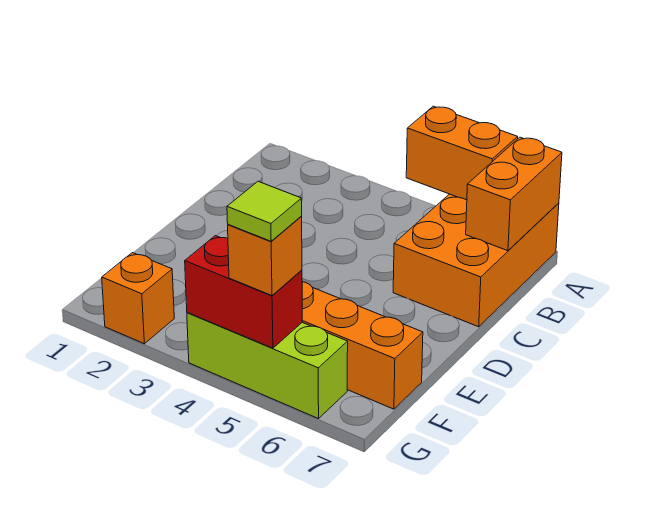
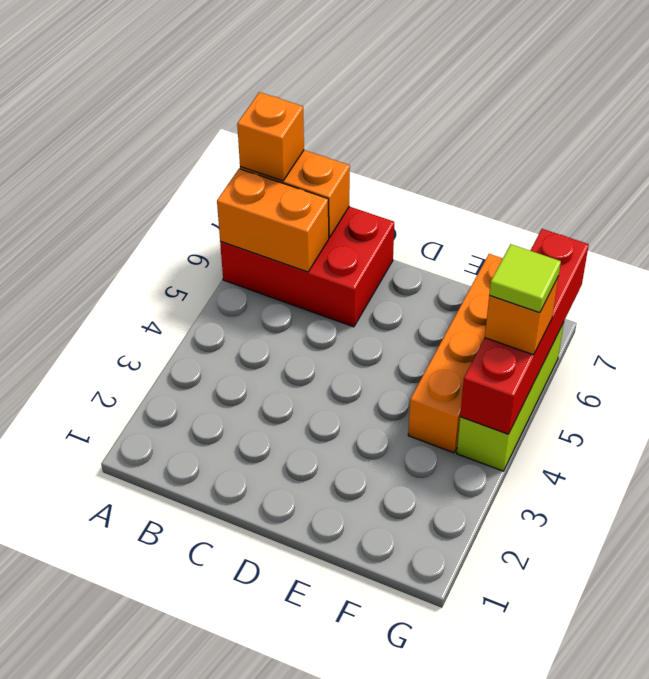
orange 1x2 brick [406,106,518,200] -> orange 1x2 brick turned to [217,169,329,272]
orange 2x3 brick [393,194,559,327] -> red 2x3 brick [220,207,394,327]
orange 1x1 brick [102,253,174,344] -> orange 1x1 brick moved to [237,92,304,181]
red 1x2 brick [185,236,302,348] -> red 1x4 brick [460,229,589,434]

